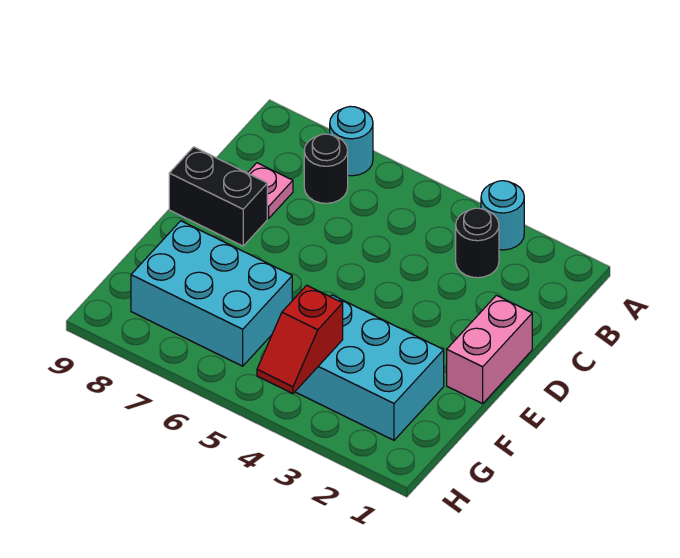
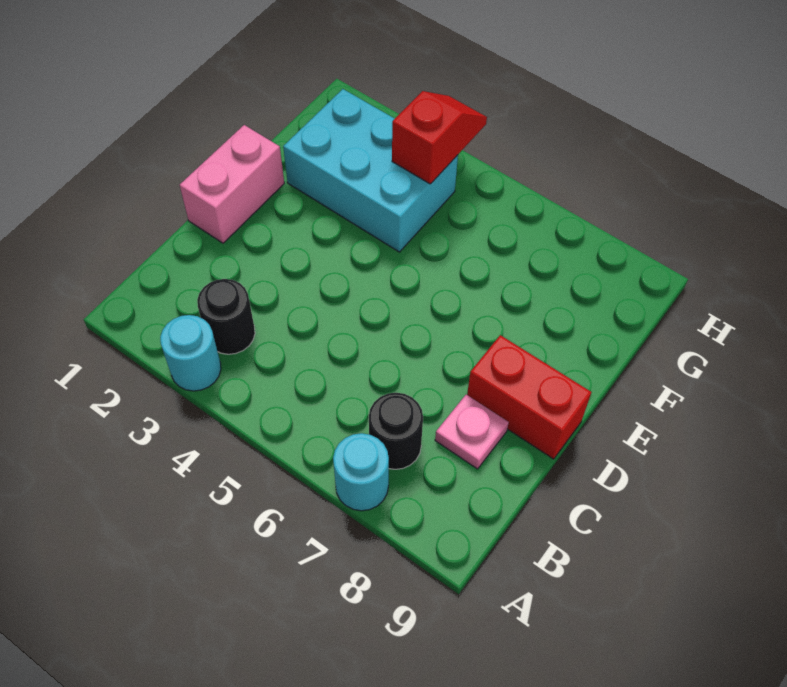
black 1x2 brick [169,147,267,246] -> red 1x2 brick [467,335,591,459]
cyan 2x3 brick [131,221,292,366] -> none

